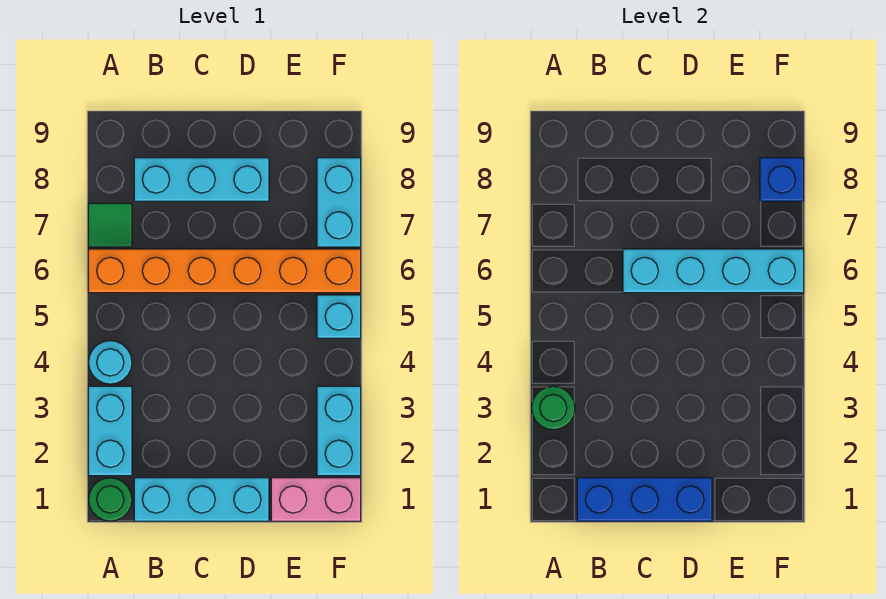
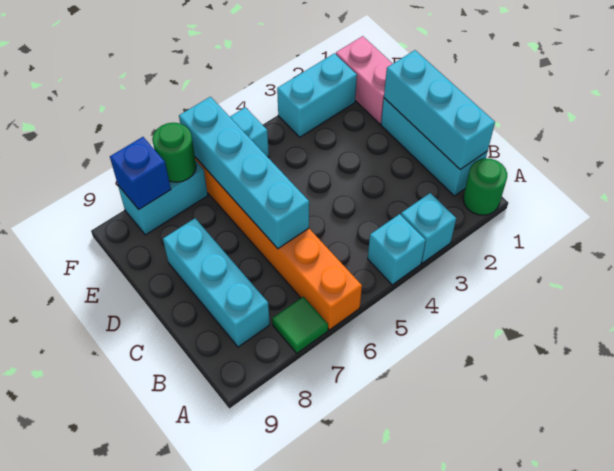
cyan 1x2 brick [88,386,132,476] -> cyan 1x1 brick [401,193,456,263]
green 1x1 round brick [532,386,575,430] -> green 1x1 round brick moved to [152,123,196,182]
cyan 1x1 round brick [89,341,132,384] -> cyan 1x1 brick [368,214,426,285]
blue 1x3 brick [577,478,712,521] -> cyan 1x3 brick [384,50,495,170]

